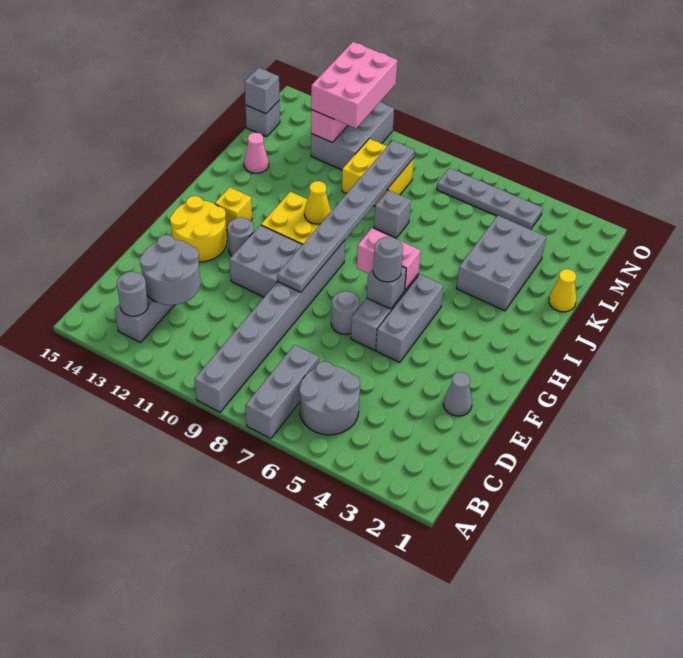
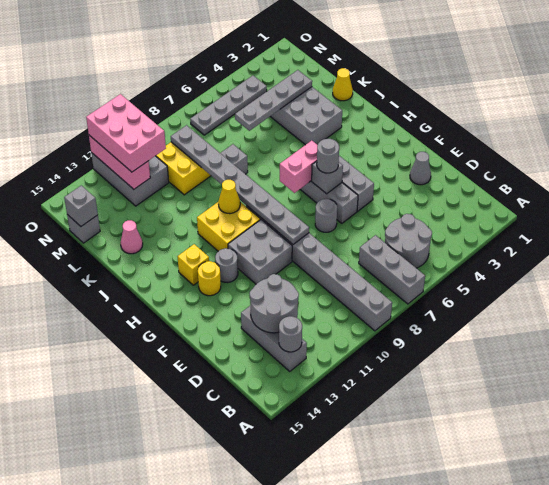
yellow 2x2 round brick [170,196,227,262] -> yellow 1x1 round brick [198,261,221,296]
none -> grey 1x4 plate [235,70,312,131]

